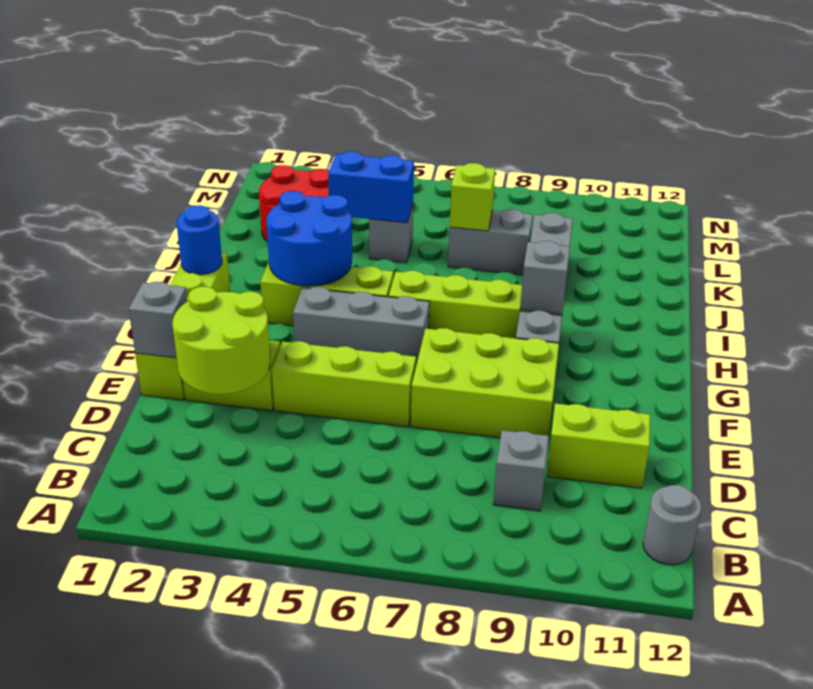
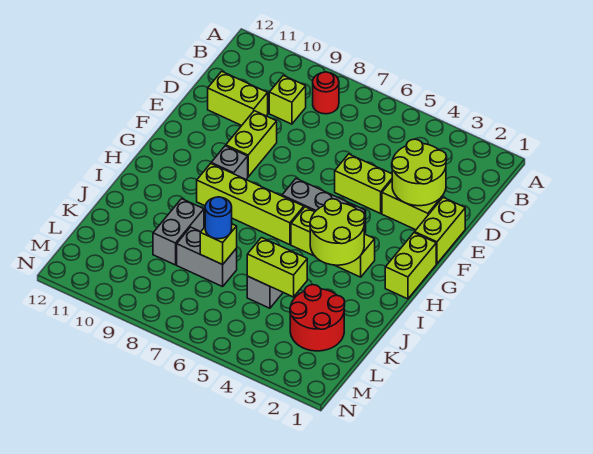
none -> red 1x1 round brick [313,72,339,114]
grey 1x1 round brick [643,485,702,565] -> none
grey 1x1 brick [493,430,549,511] -> lime 1x1 brick [269,75,306,124]
grey 1x1 brick [129,282,187,358] -> none
lime 1x3 brick [272,341,416,427] -> lime 1x2 brick [335,154,392,213]
lime 2x3 brick [411,328,559,438] -> lime 1x2 brick [226,111,277,177]
blue 1x1 round brick [176,205,222,275] -> blue 1x1 round brick moved to [205,197,232,239]
blue 2x2 round brick [267,191,352,286] -> lime 2x2 round brick [310,199,365,265]
grey 1x1 brick [520,241,570,314] -> none
blue 1x2 brick [328,152,414,223] -> lime 1x2 brick [247,238,307,297]

